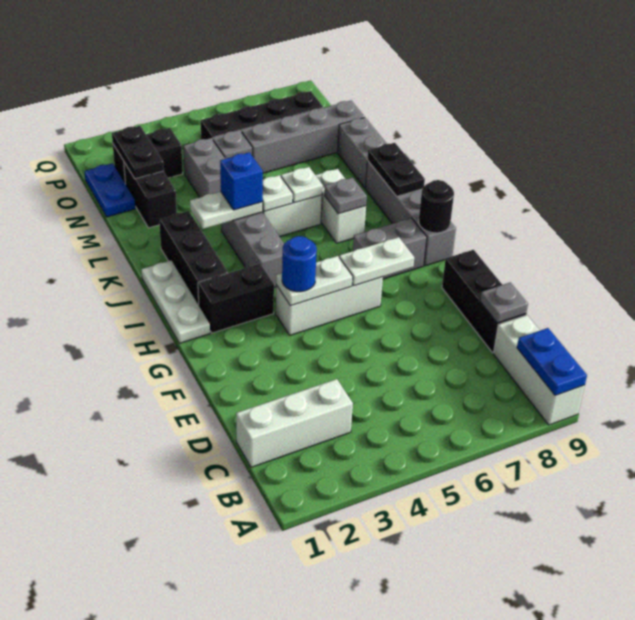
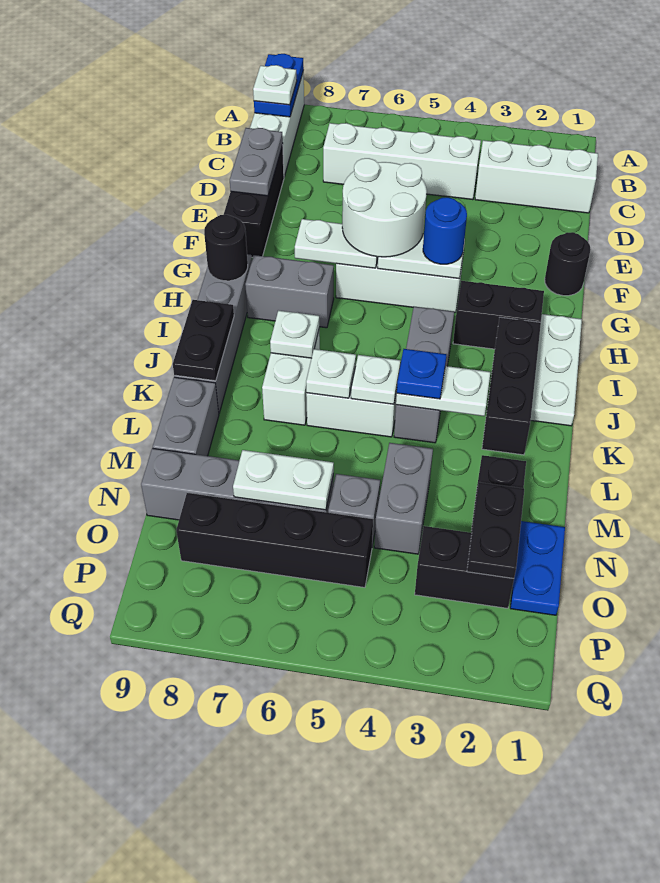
none -> white 1x1 plate [253,65,297,105]
none -> white 1x4 brick [323,123,481,200]
grey 1x1 plate [480,282,528,323] -> grey 1x2 plate [230,128,283,196]
none -> black 1x1 round brick [545,232,591,296]
none -> white 2x2 round brick [342,158,427,257]
grey 1x1 plate [324,177,367,214] -> white 1x1 plate [270,310,319,358]
blue 1x1 brick [220,152,263,210] -> blue 1x1 plate [397,349,446,399]
none -> white 1x2 plate [233,450,334,510]

